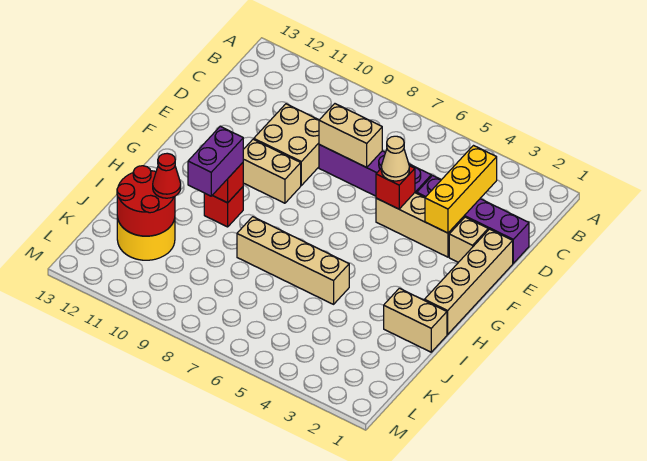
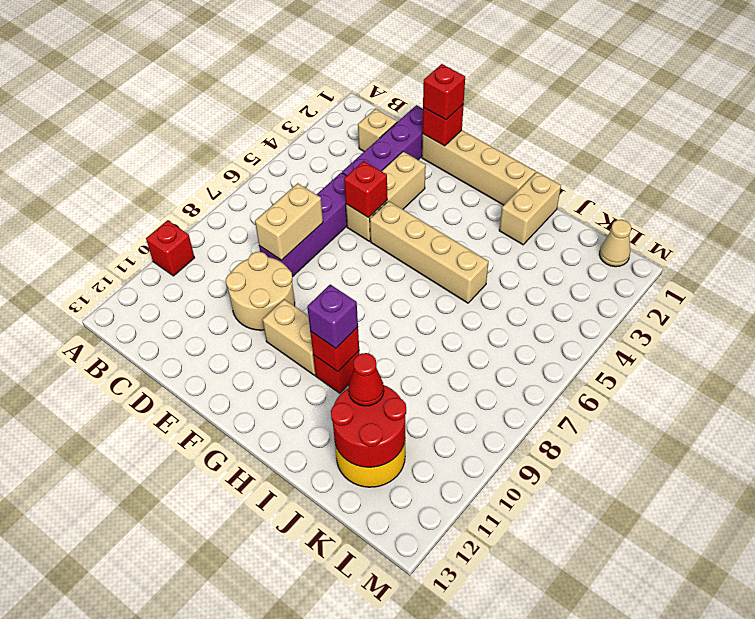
none -> red 1x1 brick [146,220,195,276]
yellow 1x3 brick [425,146,497,233] -> none
tan 2x2 brick [254,104,319,185] -> tan 2x2 round brick [226,252,295,330]
none -> red 1x1 brick [422,104,464,146]
none -> red 1x1 brick [423,64,465,120]
tan 1x1 brick [449,217,488,262] -> tan 1x1 brick moved to [358,109,397,151]
tan 1x1 cone [381,136,409,181] -> tan 1x1 cone moved to [599,220,631,267]
tan 1x2 brick [243,139,301,203] -> tan 1x2 brick turned to [263,299,315,375]
purple 1x2 brick [188,127,243,196] -> purple 1x1 brick [307,285,358,348]
tan 1x4 brick [237,217,349,304] -> tan 1x4 brick turned to [370,201,489,303]

